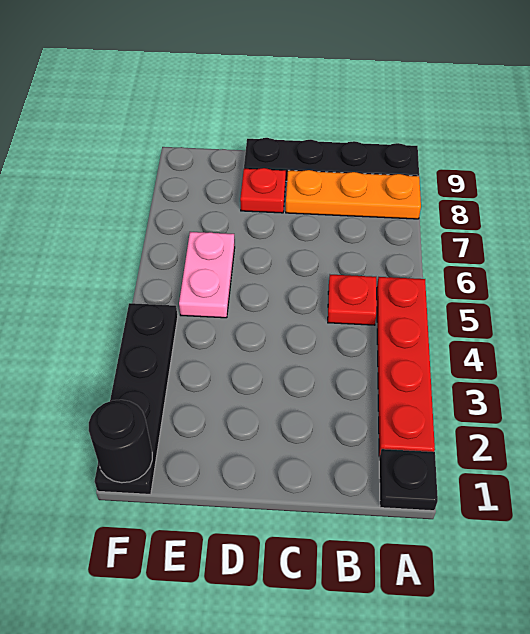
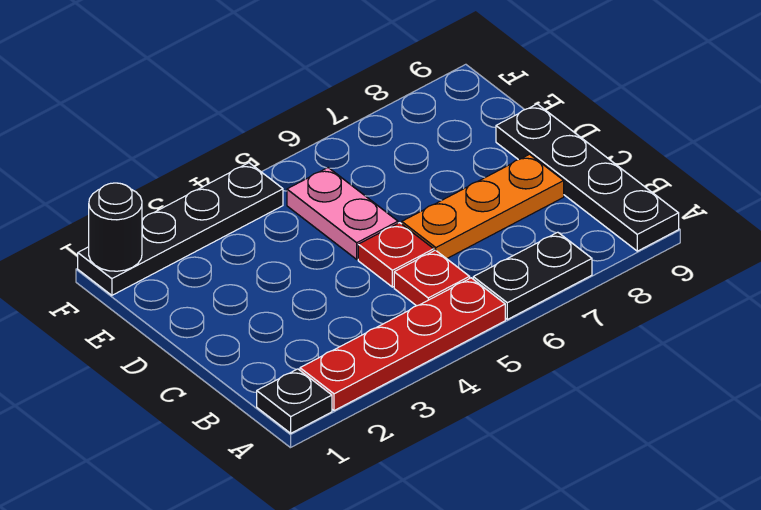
none -> black 1x2 plate [473,232,592,319]
orange 1x3 plate [286,170,421,219] -> orange 1x3 plate turned to [402,154,564,259]
red 1x1 plate [240,168,286,213] -> red 1x1 plate moved to [358,223,434,287]
pink 1x2 plate [179,232,235,318] -> pink 1x2 plate turned to [287,168,398,259]

